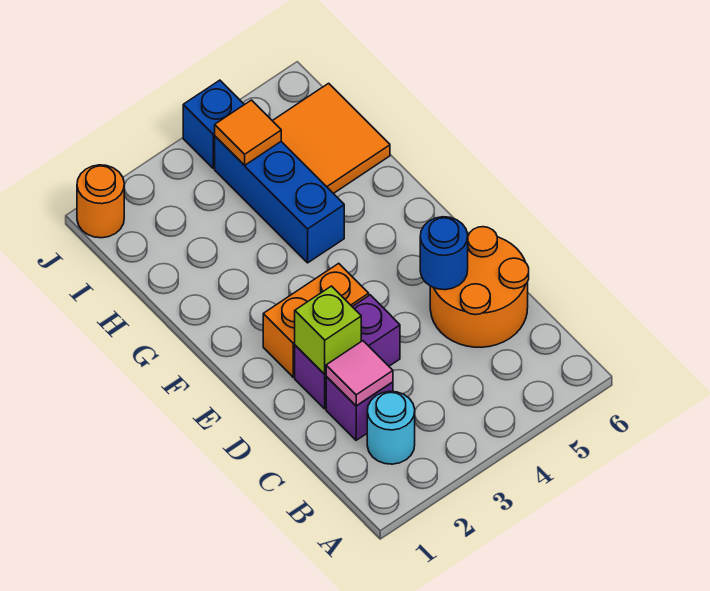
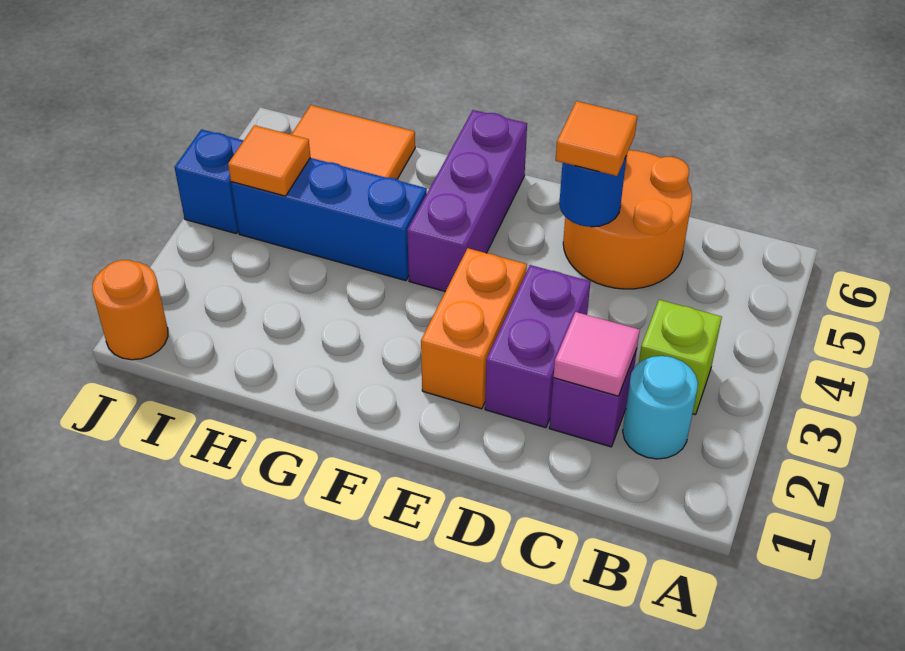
lime 1x1 brick [295,286,361,374] -> lime 1x1 brick moved to [639,300,722,415]
none -> orange 1x1 tile [556,101,637,176]
none -> purple 1x3 brick [407,110,527,292]

